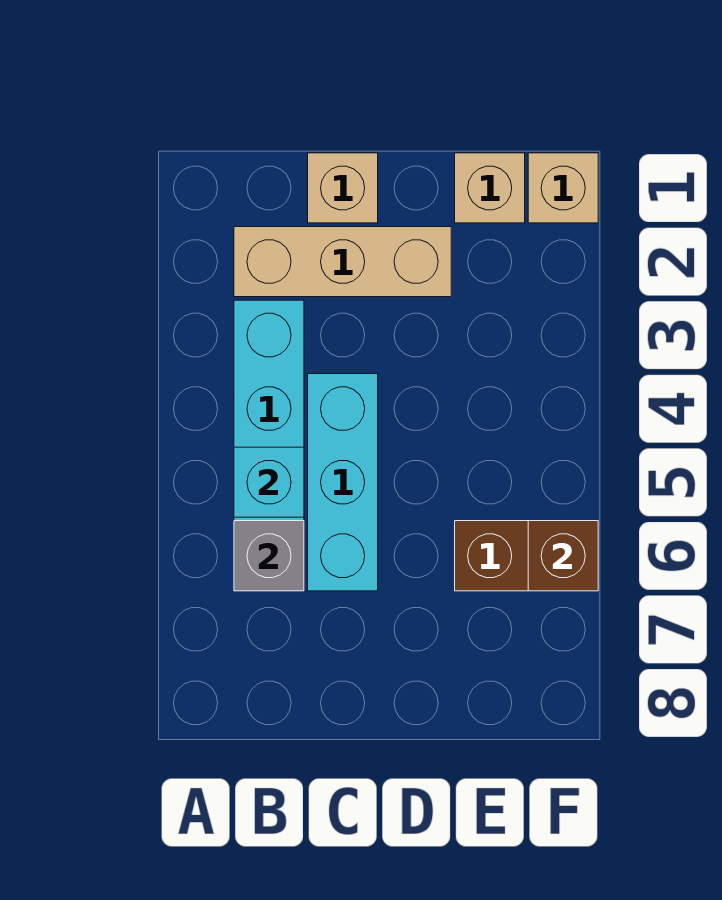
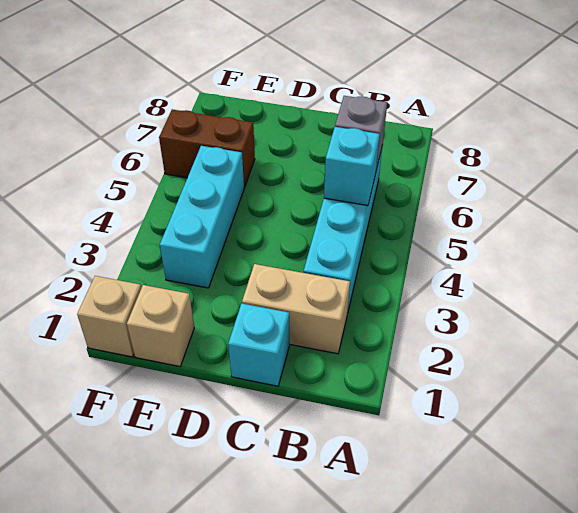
tan 1x3 brick [234,227,451,297] -> tan 1x2 brick [242,264,350,354]
tan 1x1 brick [308,153,378,223] -> cyan 1x1 brick [228,304,289,386]
cyan 1x3 brick [308,374,378,591] -> cyan 1x3 brick moved to [160,146,244,288]
brown 1x1 brick [528,521,598,591] -> none

